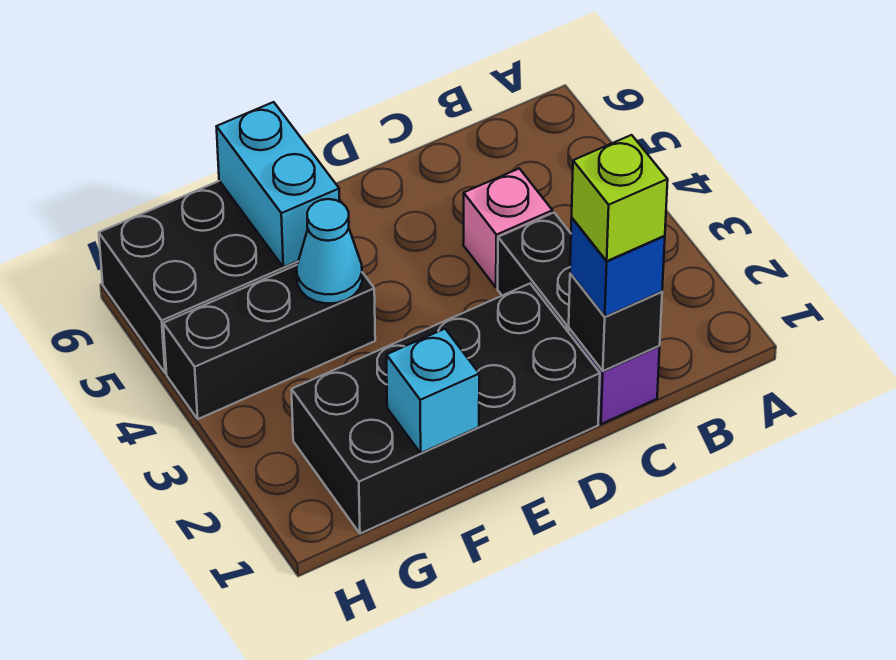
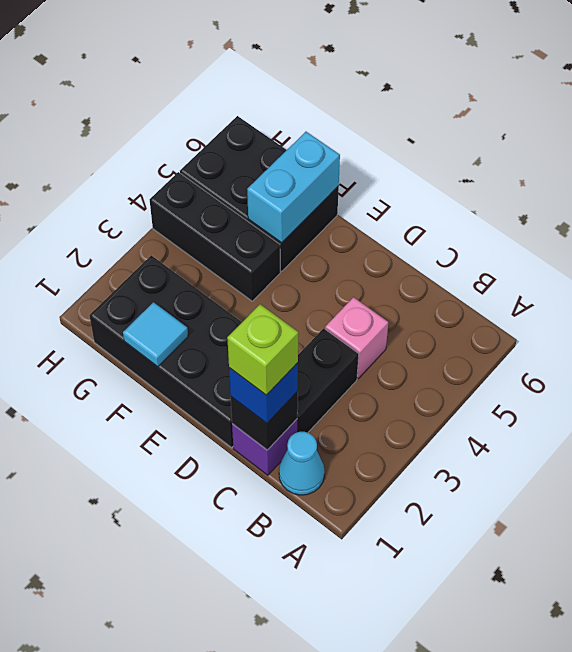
cyan 1x1 brick [386,329,479,453] -> cyan 1x1 tile [123,302,188,367]
cyan 1x1 cone [297,199,362,303] -> cyan 1x1 cone moved to [279,432,325,495]

